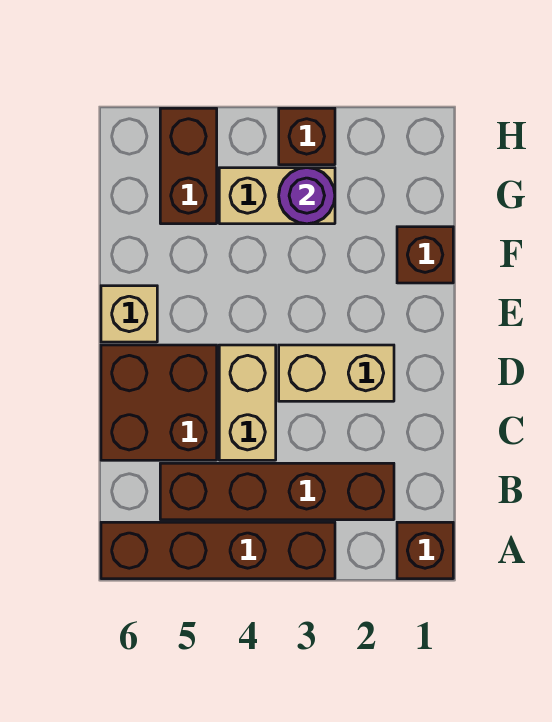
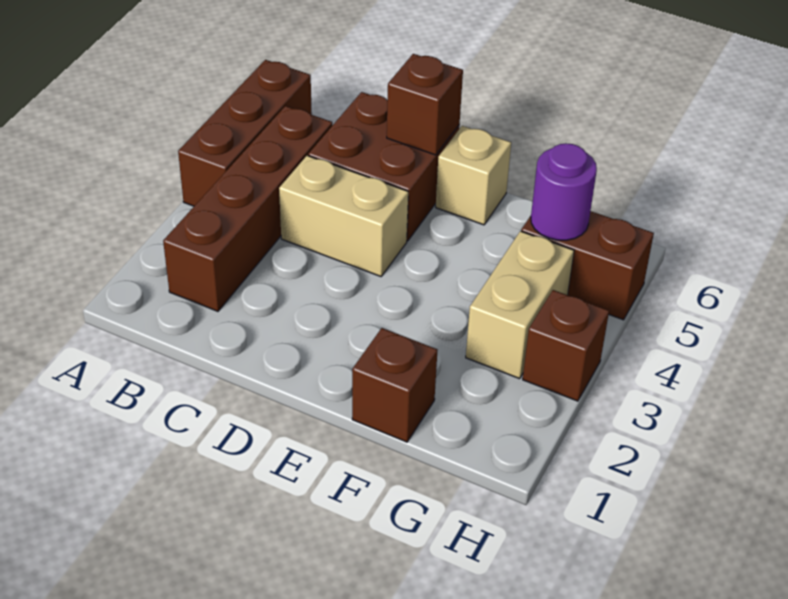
brown 1x1 brick [397,522,453,579] -> brown 1x1 brick moved to [387,54,463,155]
brown 1x4 brick [101,522,335,579] -> brown 1x3 brick [178,60,312,206]
tan 1x2 brick [279,345,394,401] -> none
purple 1x1 round brick [279,168,335,224] -> purple 1x1 round brick moved to [531,143,597,240]

